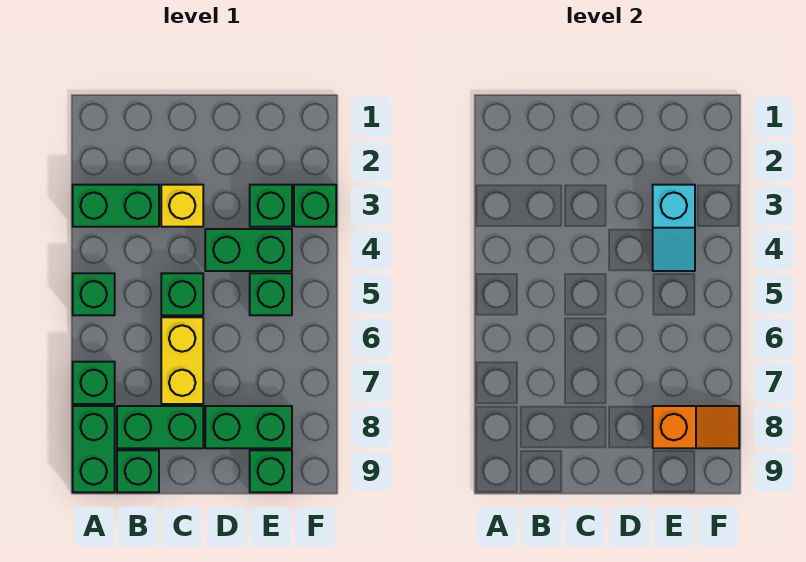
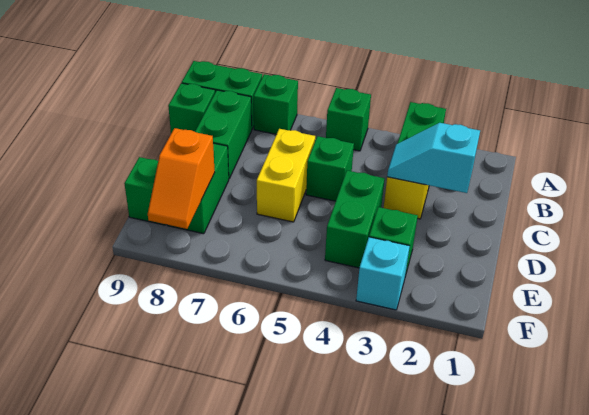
yellow 1x2 brick [161,317,203,404] -> yellow 1x2 brick turned to [257,129,315,222]
cyan 1x2 slope [653,185,695,271] -> cyan 1x2 slope moved to [387,123,480,193]
green 1x1 brick [250,273,292,315] -> none
green 1x1 brick [294,185,336,227] -> cyan 1x1 brick [356,237,410,310]

